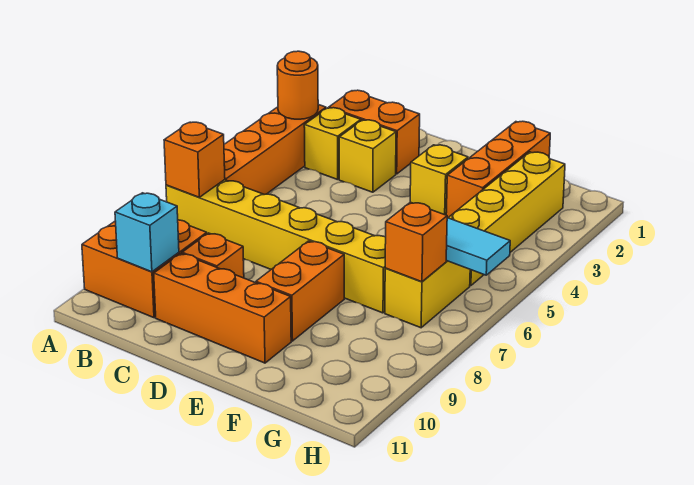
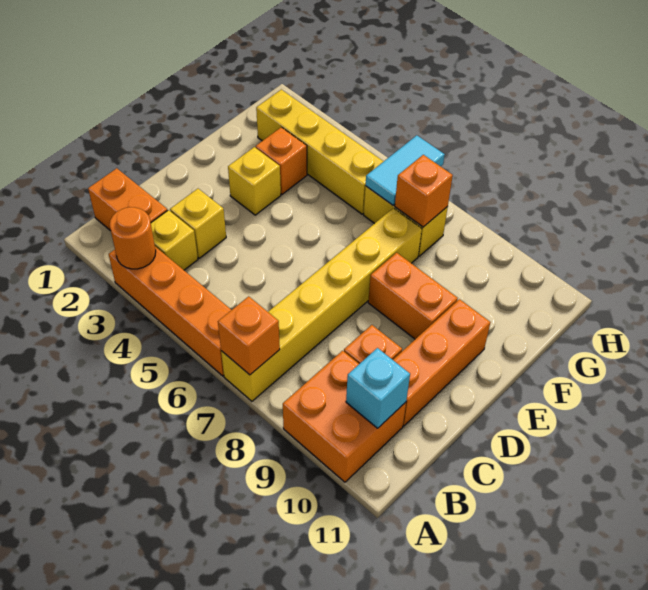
orange 1x2 brick [329,90,420,174] -> orange 1x2 brick turned to [88,168,168,231]
orange 1x3 brick [446,121,550,218] -> orange 1x1 brick [256,127,307,194]

